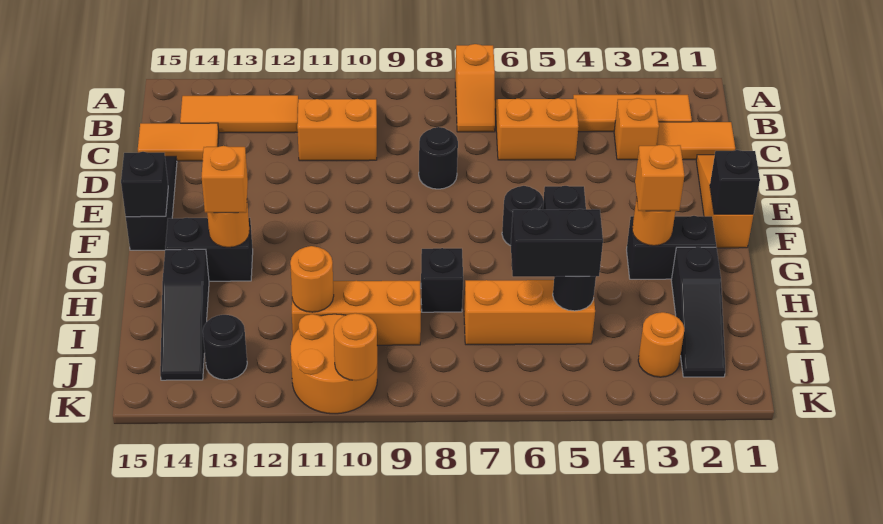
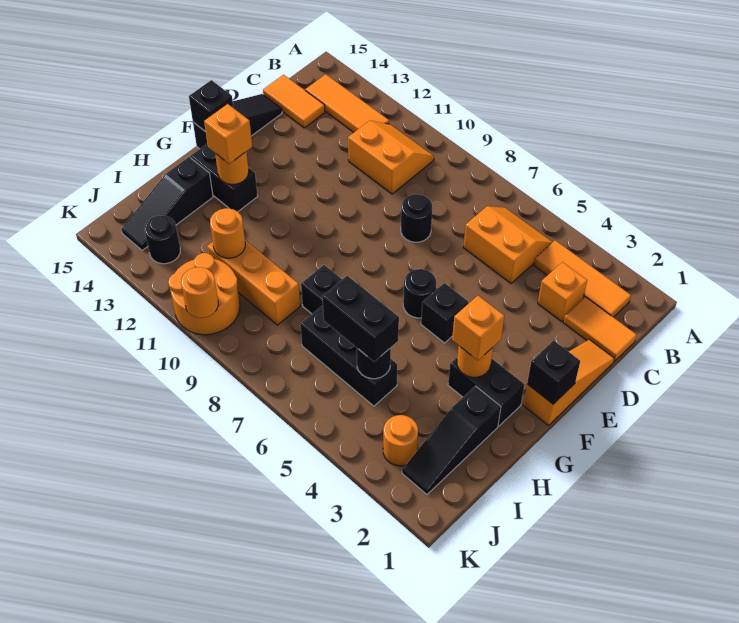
orange 1x2 slope [455,44,495,132] -> none
orange 1x3 brick [464,280,595,345] -> black 1x3 brick [300,305,397,406]

